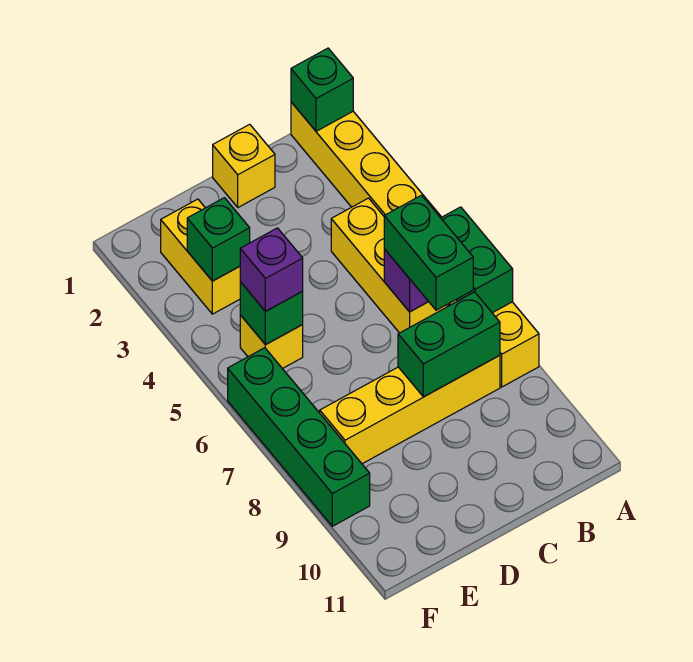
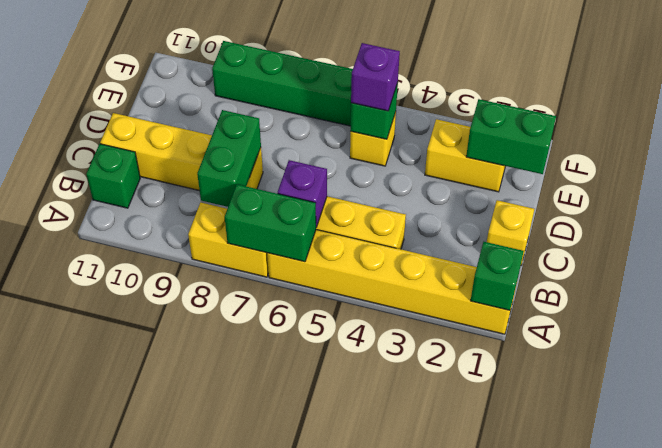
green 1x2 brick [384,195,473,310] -> green 1x2 brick moved to [466,99,556,174]
yellow 1x4 brick [320,355,500,464] -> yellow 1x4 brick turned to [100,113,263,191]
green 1x1 brick [187,198,250,281] -> green 1x1 brick moved to [86,144,140,208]

